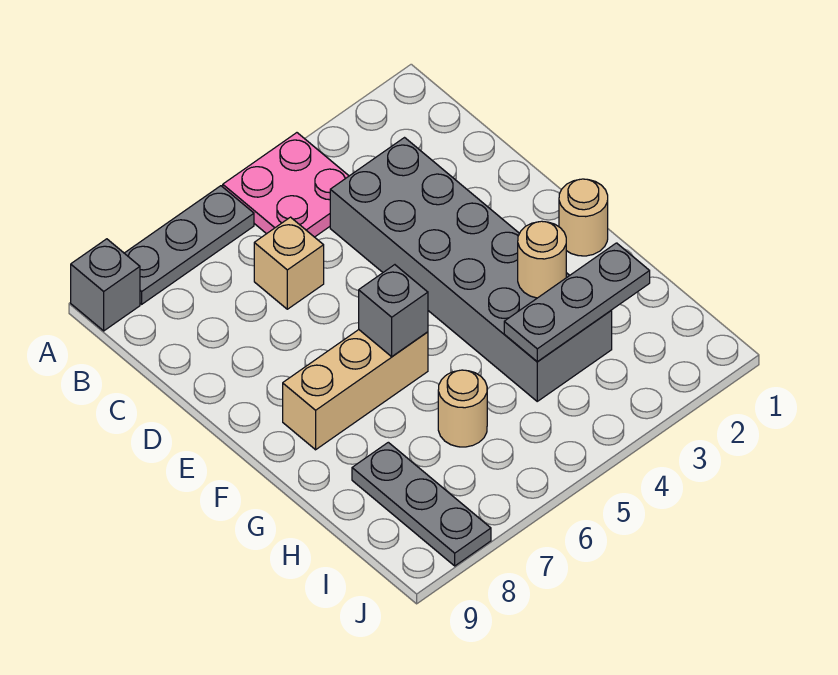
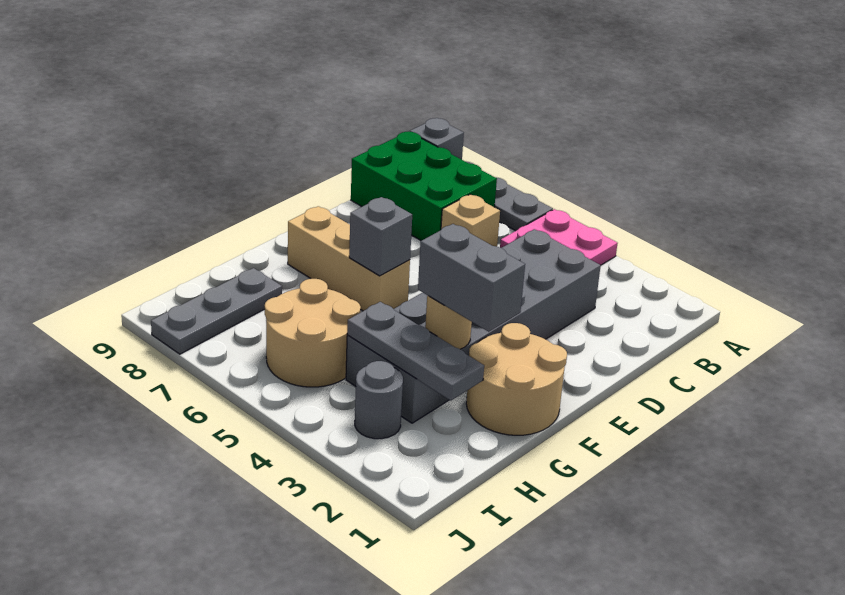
none -> green 2x3 brick [351,132,497,241]
tan 1x1 round brick [559,179,608,256] -> tan 2x2 round brick [466,323,567,435]
none -> grey 1x2 brick [418,224,525,332]
tan 1x1 round brick [438,370,487,447] -> tan 2x2 round brick [265,279,361,387]
none -> grey 1x1 round brick [355,361,403,439]

